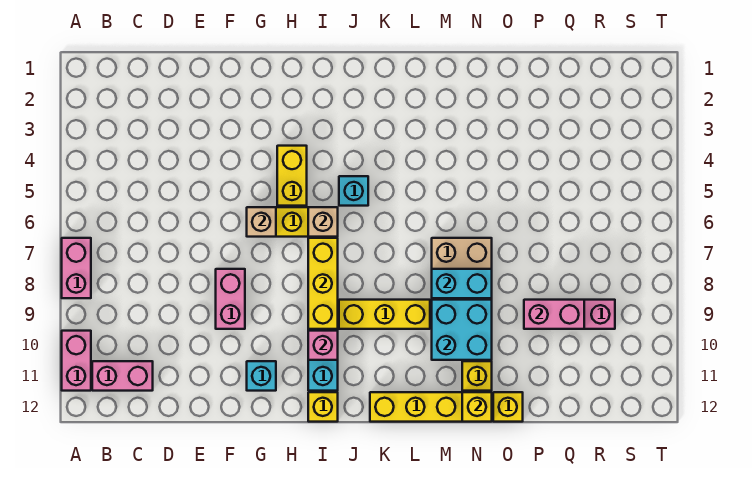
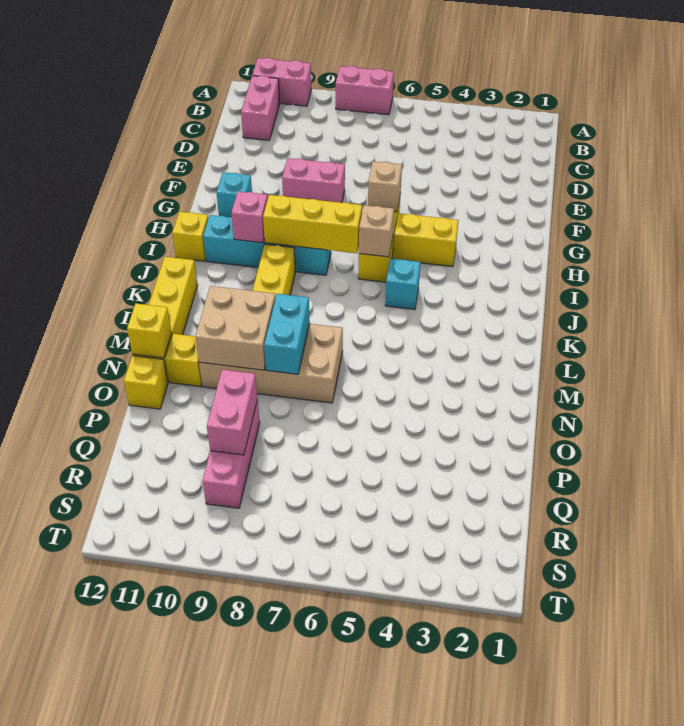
cyan 2x2 brick [432,300,492,360] -> tan 2x2 brick [195,286,275,370]

